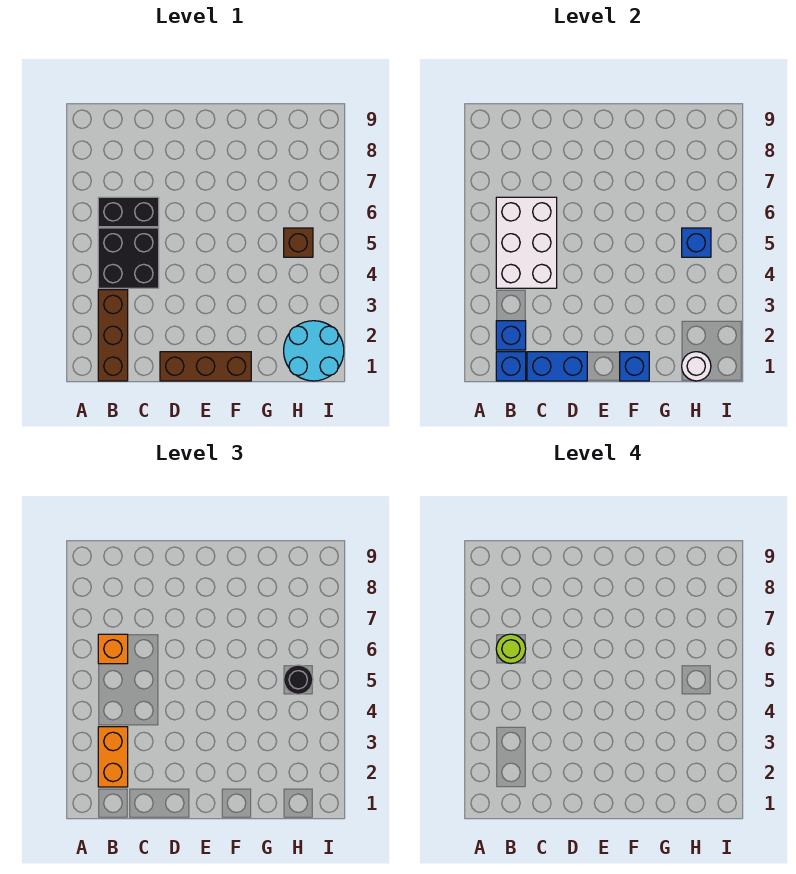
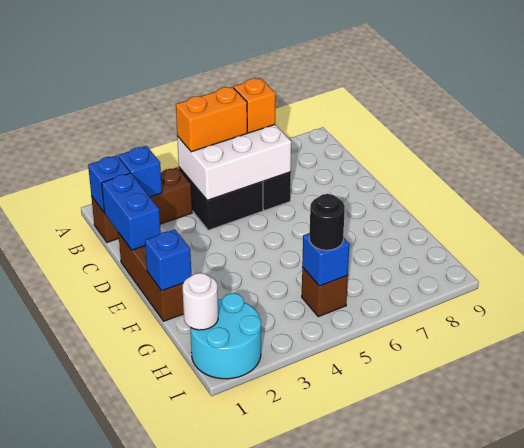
orange 1x2 brick [98,727,128,787] -> orange 1x2 brick moved to [176,87,247,152]
lime 1x1 round brick [496,634,526,664] -> none

